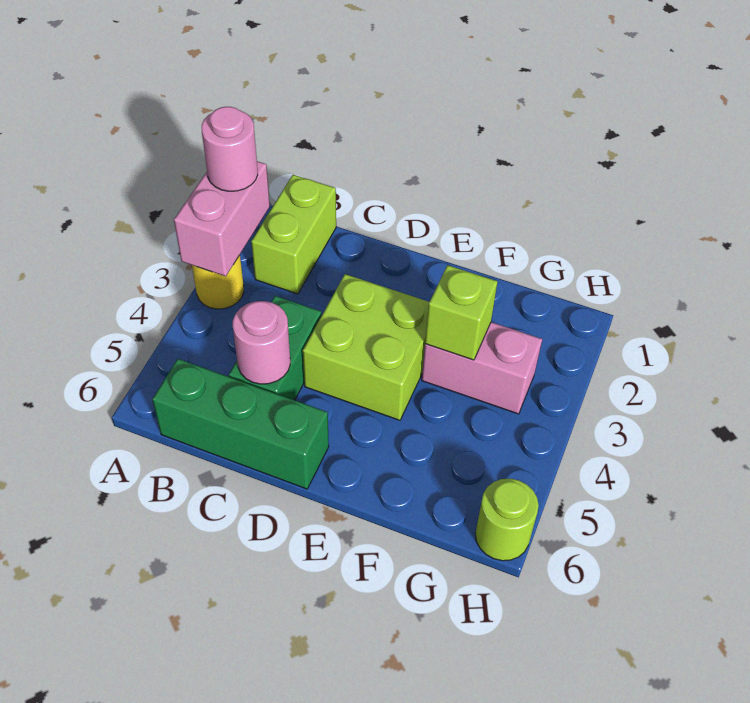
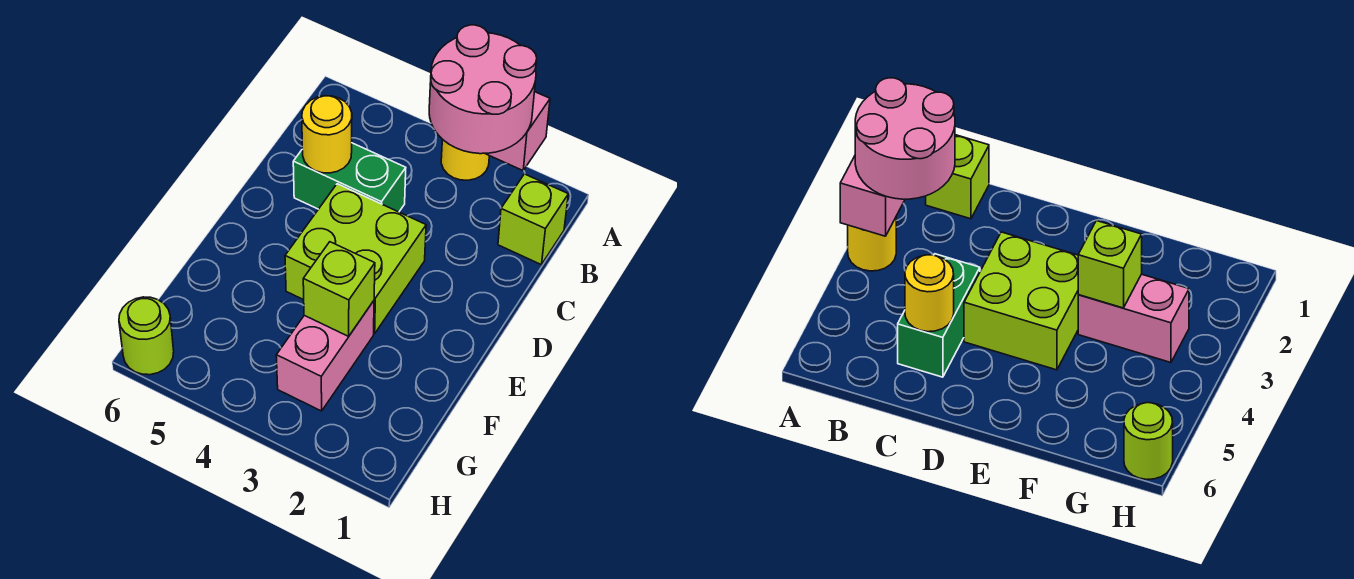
pink 1x1 round brick [202,107,258,191] -> pink 2x2 round brick [429,25,537,154]
lime 1x2 brick [251,175,336,294] -> lime 1x1 brick [498,174,568,265]
green 1x3 brick [152,359,329,489] -> none
pink 1x1 round brick [233,301,290,384] -> yellow 1x1 round brick [302,96,352,173]

